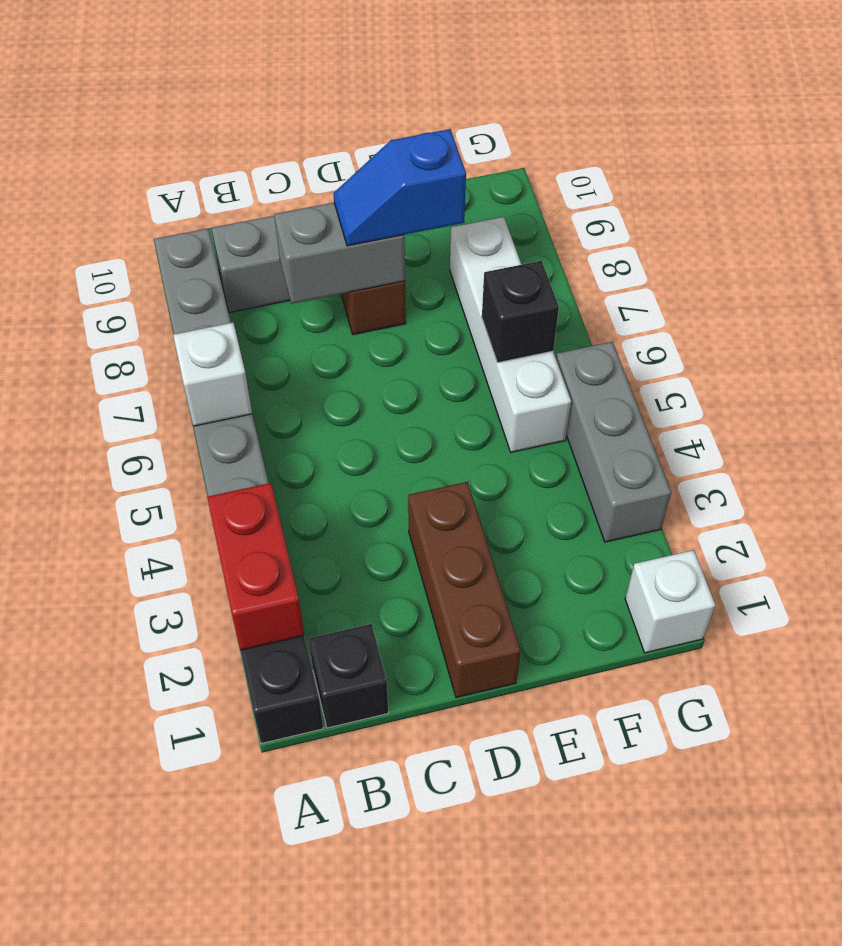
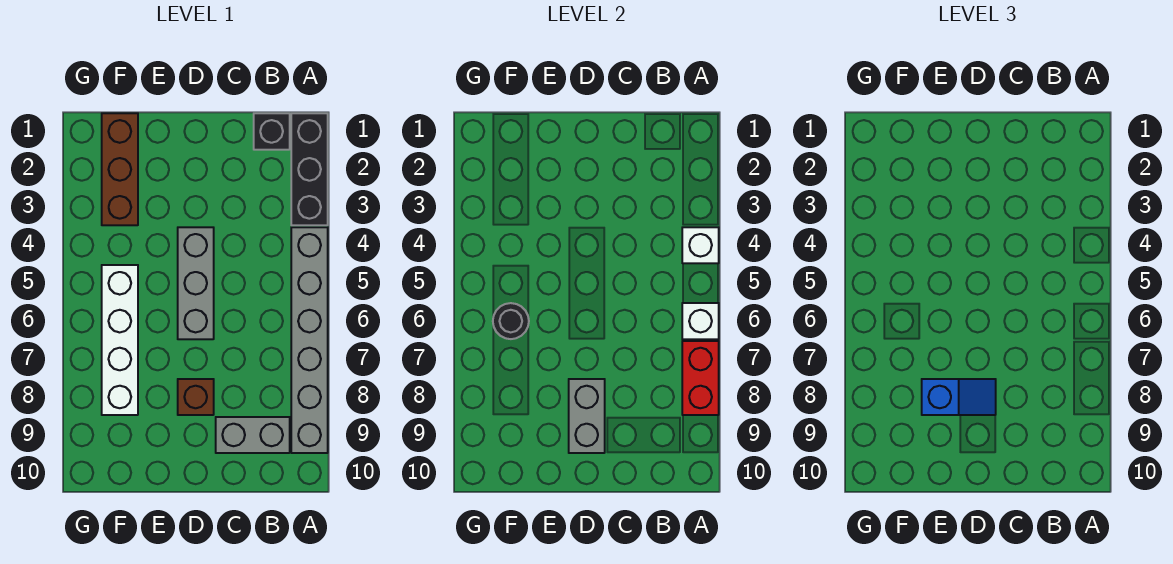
red 1x2 brick [207,483,304,650] -> red 1x2 brick moved to [682,341,719,415]
grey 1x2 brick [274,203,405,304] -> grey 1x2 brick turned to [569,379,605,453]
brown 1x3 brick [408,482,521,697] -> brown 1x3 brick moved to [102,113,138,225]
black 1x1 brick [482,261,559,363] -> black 1x1 round brick [493,303,529,339]
white 1x1 brick [625,550,715,653] -> white 1x1 brick moved to [682,227,719,263]
grey 1x3 brick [556,342,671,542] -> grey 1x3 brick moved to [178,227,214,339]

